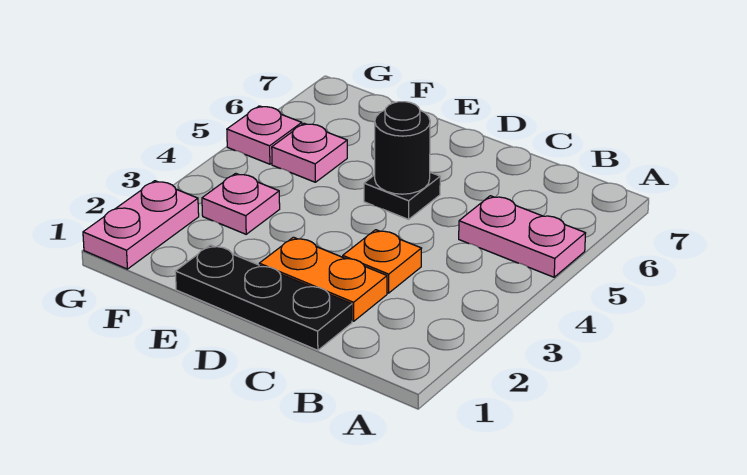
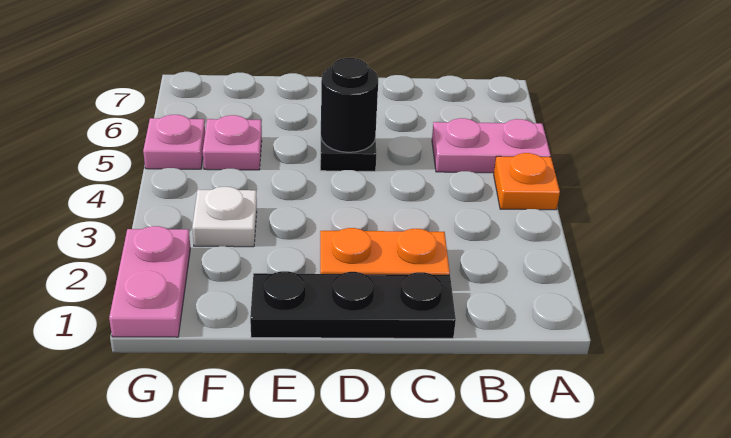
orange 1x1 plate [343,230,421,293] -> orange 1x1 plate moved to [494,153,560,210]
pink 1x1 plate [202,173,280,234] -> white 1x1 plate [192,187,257,247]

